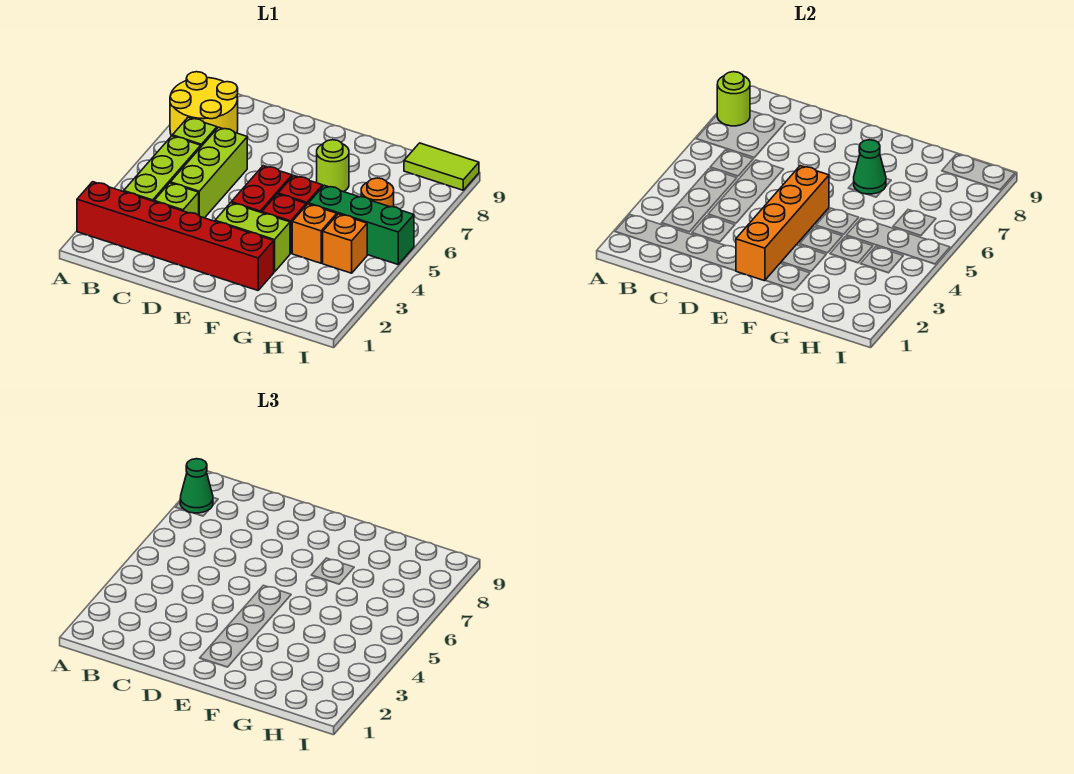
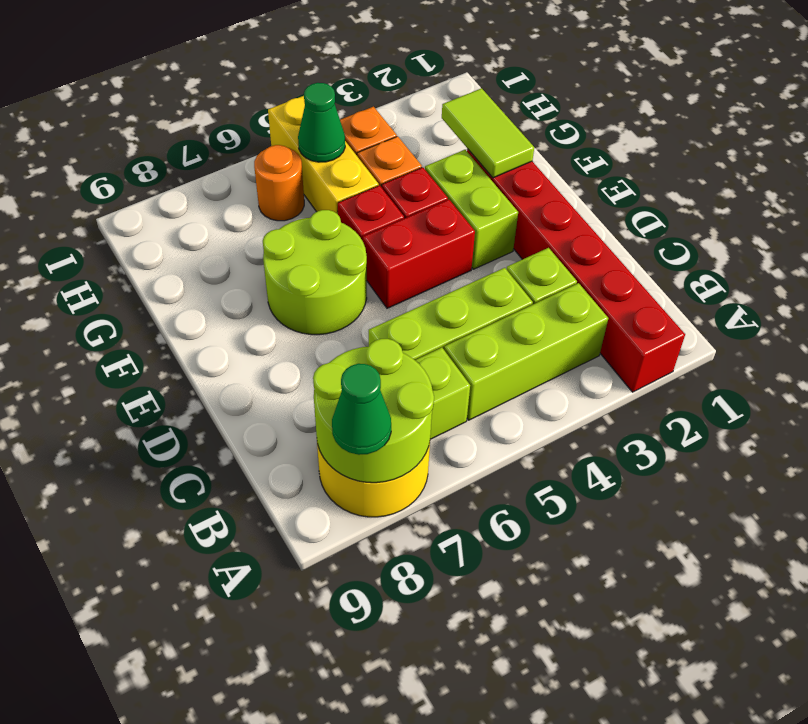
lime 1x1 round brick [717,72,750,126] -> lime 2x2 round brick [313,339,434,483]
orange 1x4 brick [736,166,829,281] -> none
lime 1x1 round brick [317,140,349,192] -> lime 2x2 round brick [263,210,367,335]
green 1x1 cone [854,140,886,194] -> green 1x1 cone moved to [298,83,345,162]
green 1x3 brick [309,185,414,264] -> yellow 1x3 brick [268,96,379,214]
lime 1x2 tile [404,143,479,190] -> lime 1x2 tile moved to [442,88,534,178]

